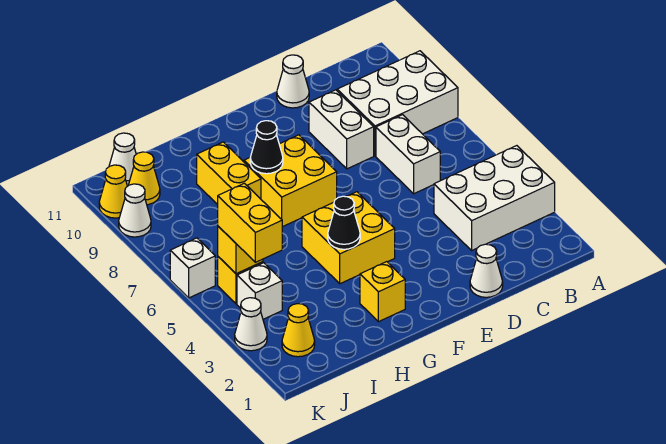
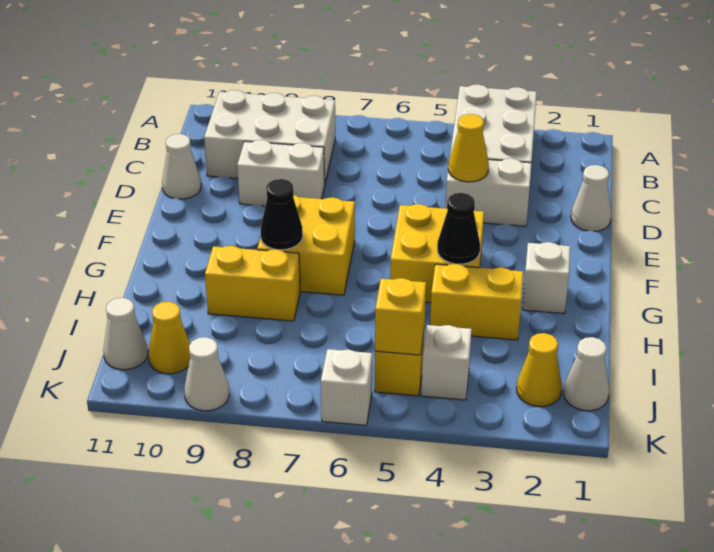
white 2x3 brick [337,51,458,156] -> white 2x3 brick turned to [204,90,335,182]
white 1x2 brick [376,115,440,194] -> white 1x2 brick moved to [445,159,531,226]
yellow 1x1 brick [360,262,405,322] -> white 1x1 brick [522,242,570,314]
yellow 1x2 brick [218,183,282,262] -> yellow 1x2 brick moved to [430,264,523,340]
white 1x1 cone [235,298,267,351] -> white 1x1 cone moved to [564,337,609,411]
yellow 1x1 cone [99,165,127,218] -> yellow 1x1 cone moved to [448,114,489,182]

